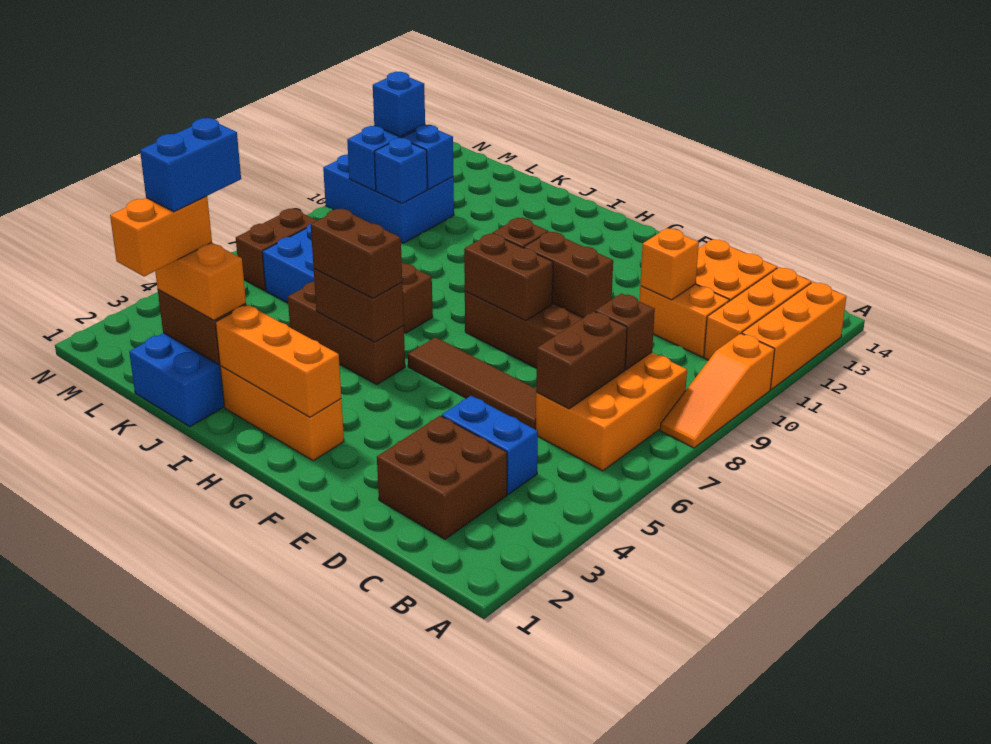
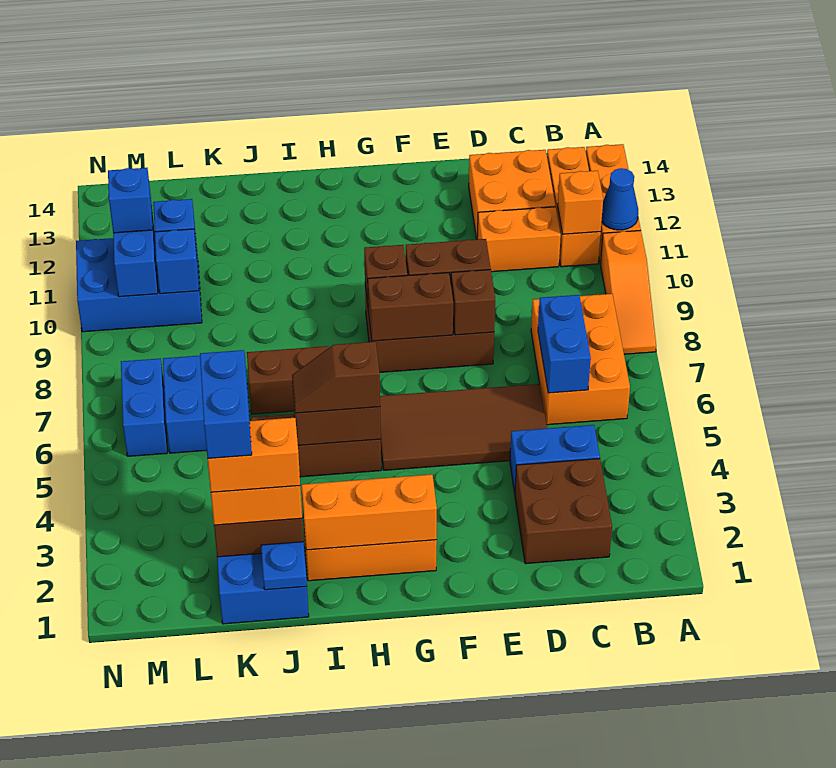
none -> blue 1x1 cone [602,168,638,230]
brown 1x2 brick [536,311,627,409] -> blue 1x2 brick [538,295,591,393]
brown 1x1 brick [595,293,655,370] -> brown 1x1 brick moved to [451,270,495,335]
brown 1x4 tile [408,337,537,430] -> brown 2x4 tile [380,384,547,470]
orange 1x1 brick [640,229,699,300] -> orange 1x1 brick moved to [558,171,603,234]
brown 1x2 brick [311,209,402,298] -> brown 1x2 slope [292,342,380,413]
none -> blue 1x1 plate [261,542,307,590]
orange 1x2 brick [110,196,212,277] -> orange 1x2 brick turned to [208,418,300,492]
brown 1x2 brick [236,209,317,291] -> blue 1x2 brick [121,358,167,456]

